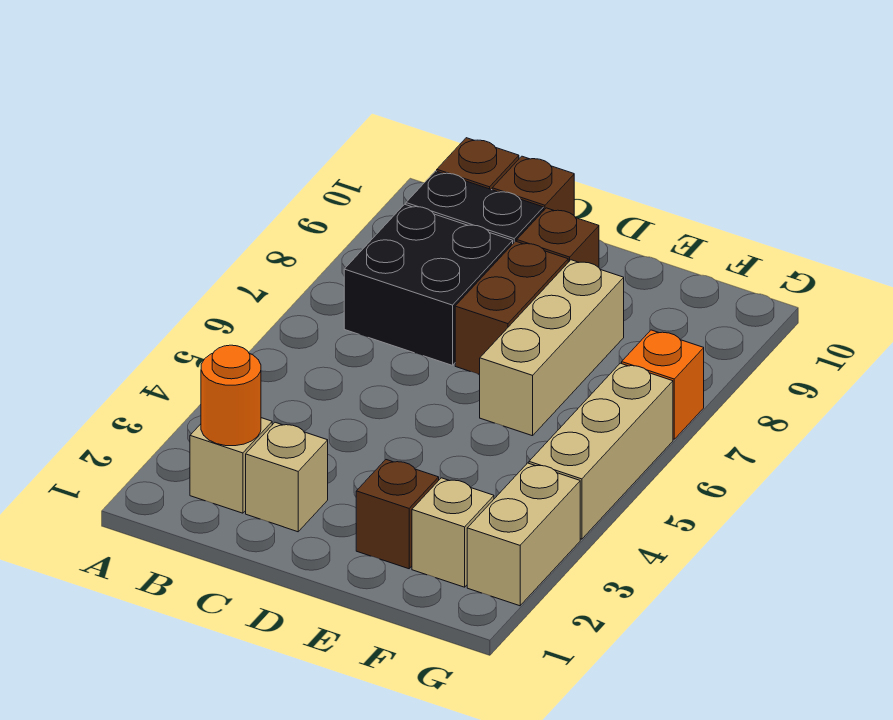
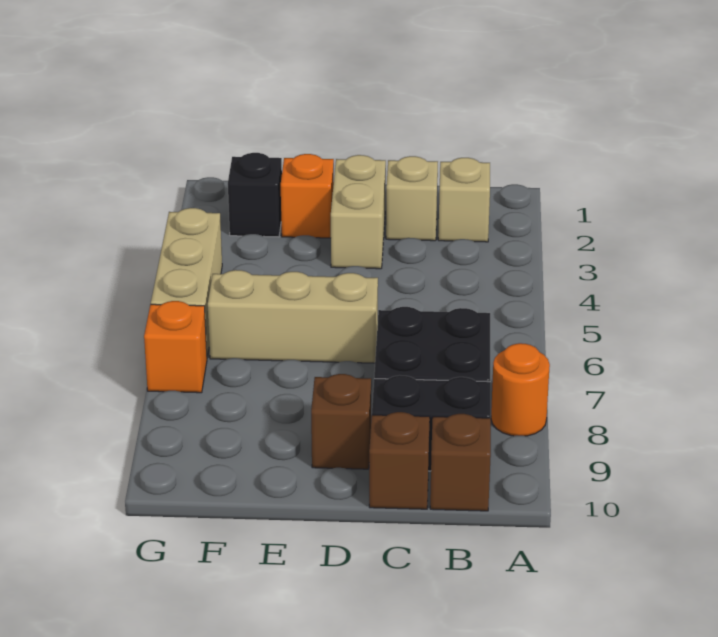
orange 1x1 round brick [201,345,261,446] -> orange 1x1 round brick moved to [491,343,550,436]
brown 1x2 brick [455,241,568,375] -> none
brown 1x1 brick [356,460,439,569] -> orange 1x1 brick [281,154,334,238]
tan 1x3 brick [480,260,624,436] -> tan 1x3 brick turned to [208,270,378,363]
tan 1x1 brick [412,478,494,587] -> black 1x1 brick [228,153,282,237]
tan 1x2 brick [467,463,580,606] -> tan 1x2 brick moved to [331,155,386,269]

